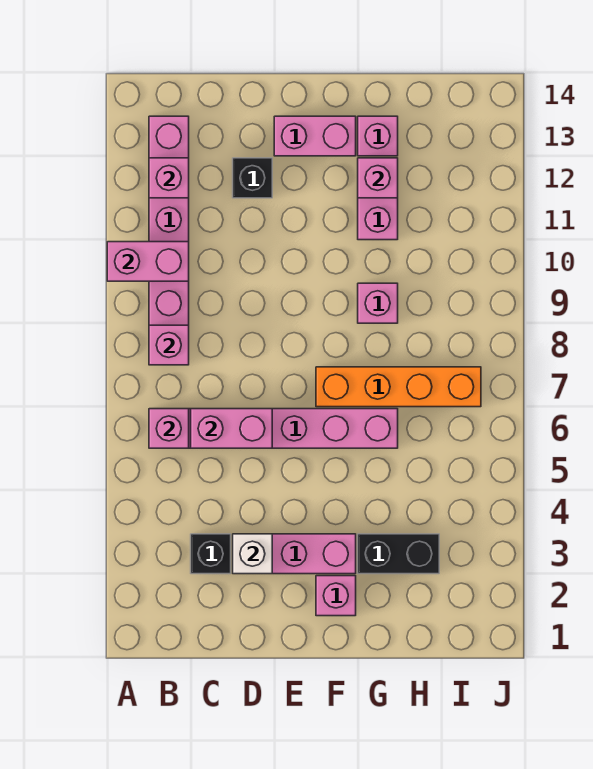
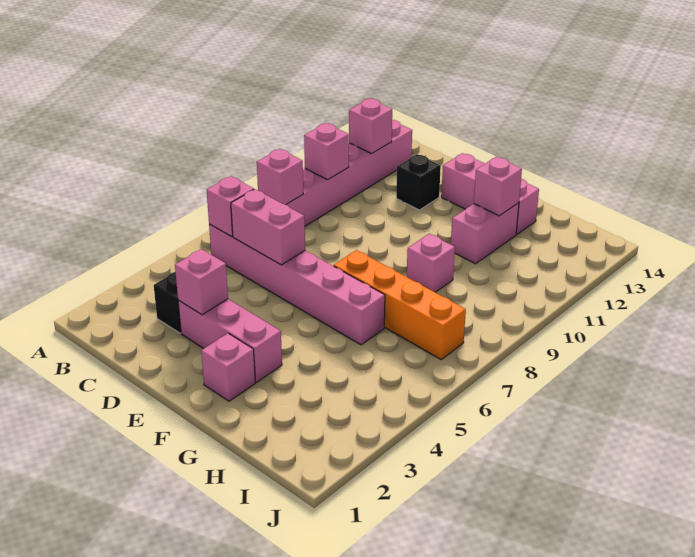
pink 1x2 brick [107,242,189,281] -> pink 1x1 brick [304,123,349,180]
white 1x1 brick [233,534,272,574] -> pink 1x1 brick [175,249,228,315]
black 1x2 brick [358,534,439,574] -> none

